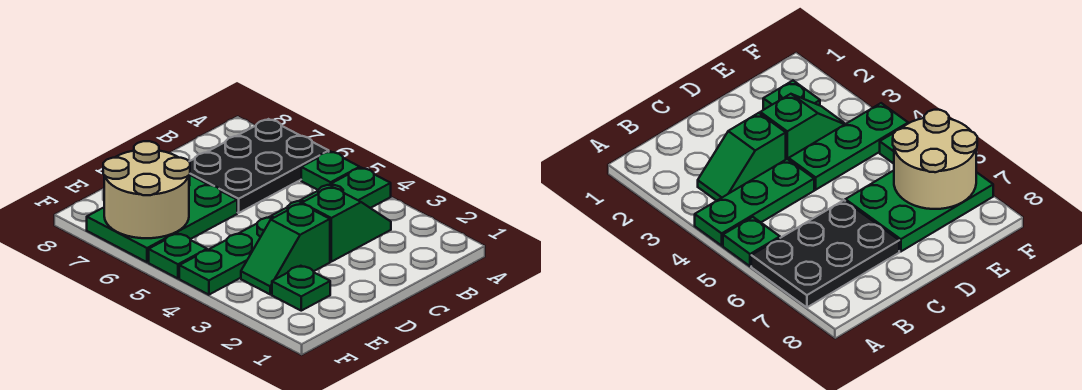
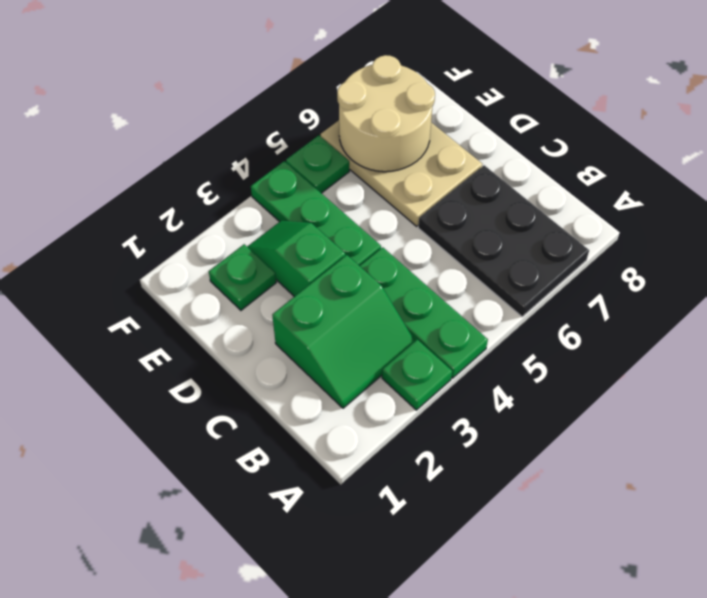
green 1x1 plate [301,151,360,190] -> green 1x1 plate moved to [382,339,452,410]
green 1x2 slope [302,187,391,262] -> green 2x2 slope [272,255,415,408]
green 2x3 plate [87,175,237,262] -> tan 2x3 plate [321,120,482,226]

